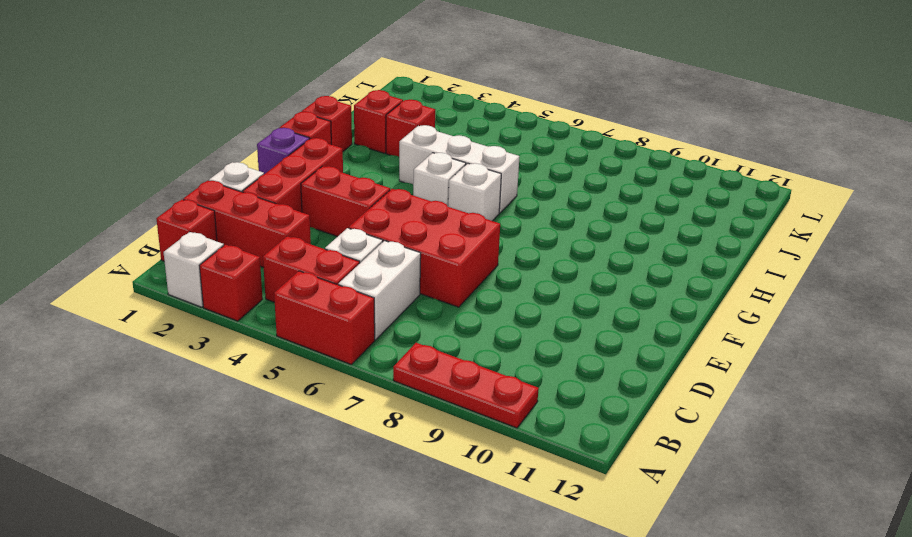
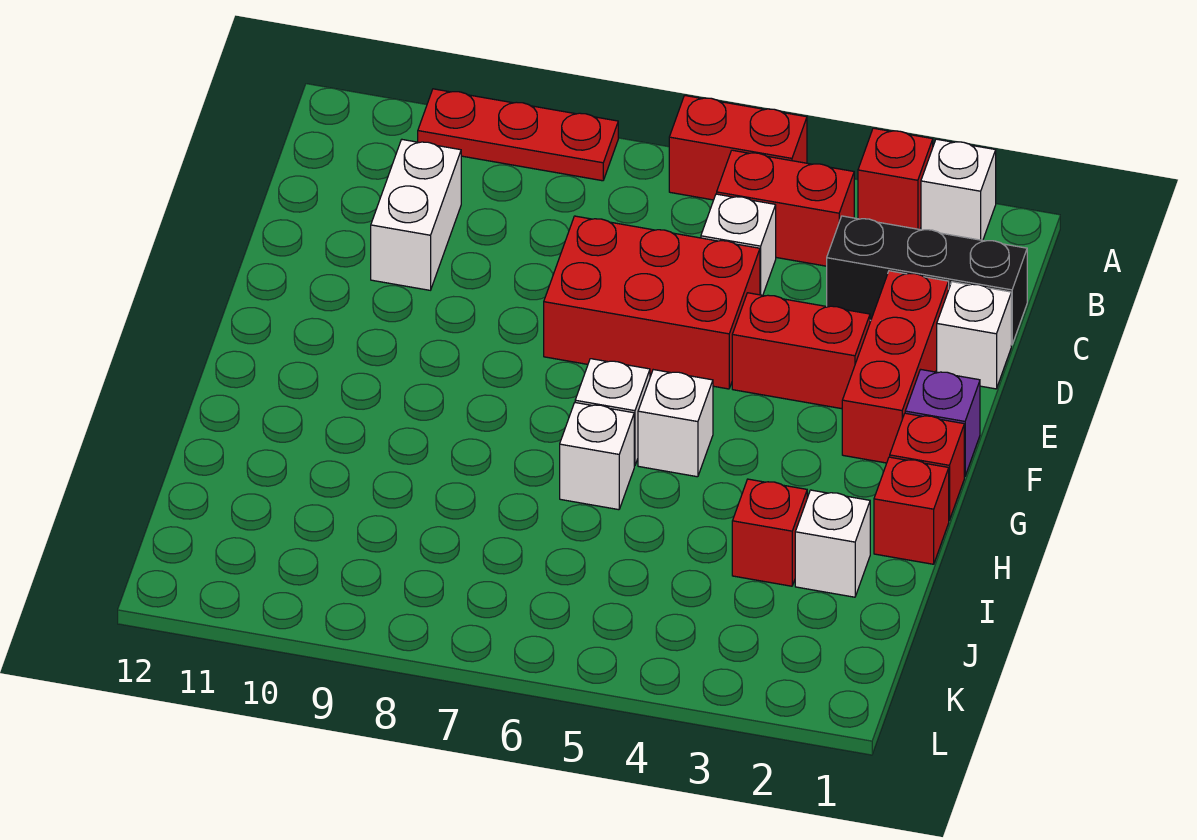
red 1x1 brick [156,200,217,261] -> none
white 1x2 brick [338,241,421,340] -> white 1x2 brick moved to [371,140,461,290]
red 1x3 brick [183,181,311,267] -> black 1x3 brick [827,216,1027,345]
white 1x3 brick [399,125,520,213] -> white 1x1 brick [560,403,634,510]
red 1x1 brick [354,90,403,153] -> white 1x1 brick [795,490,870,597]

